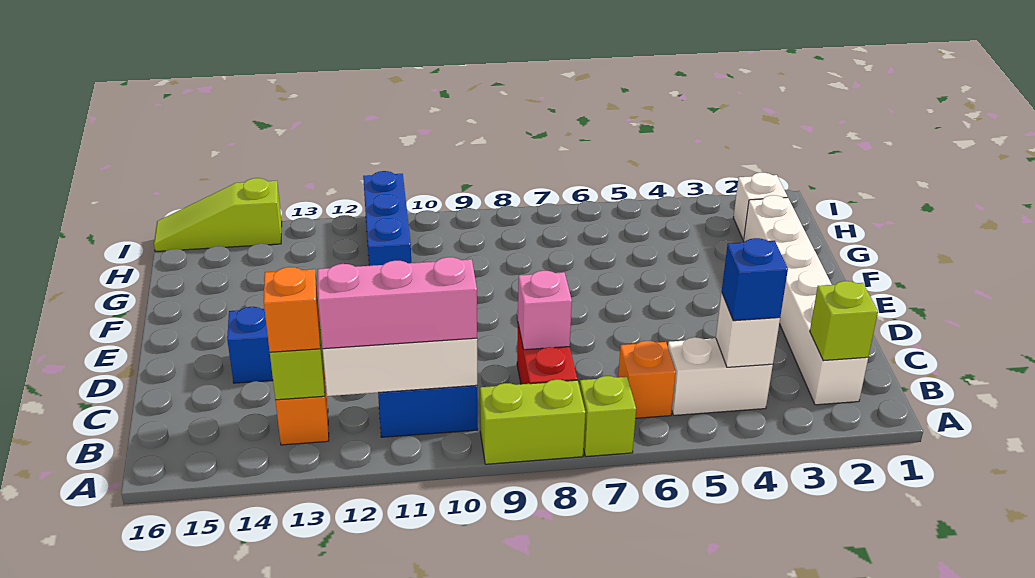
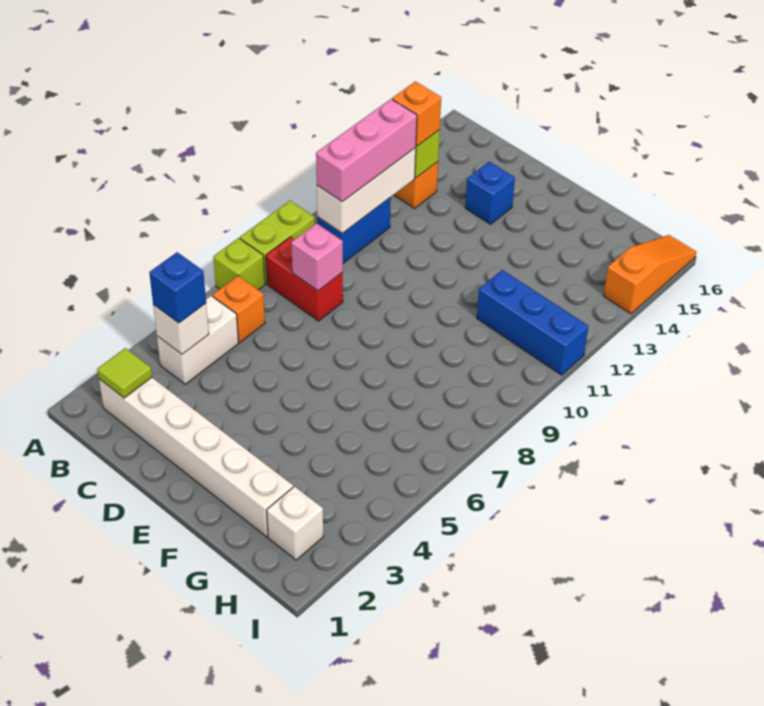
lime 1x1 brick [810,281,878,361] -> lime 1x1 tile [97,348,152,398]
lime 1x3 slope [154,178,282,252] -> orange 1x3 slope [604,235,696,314]

